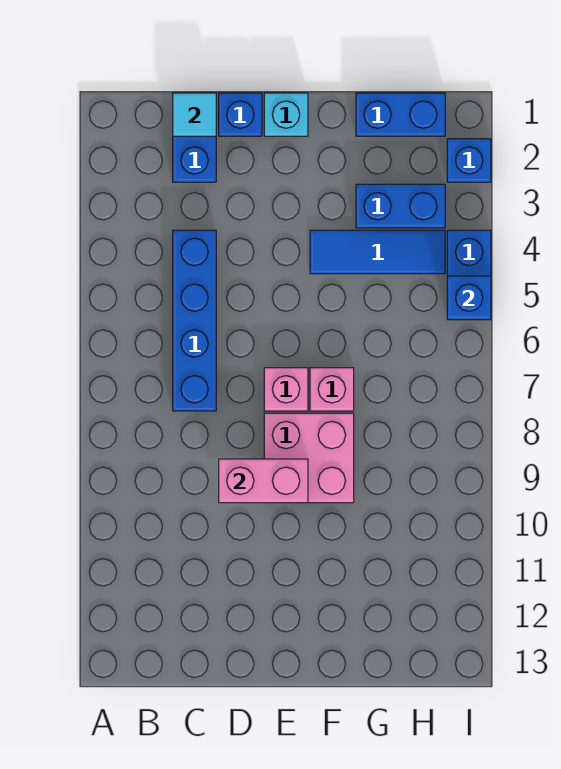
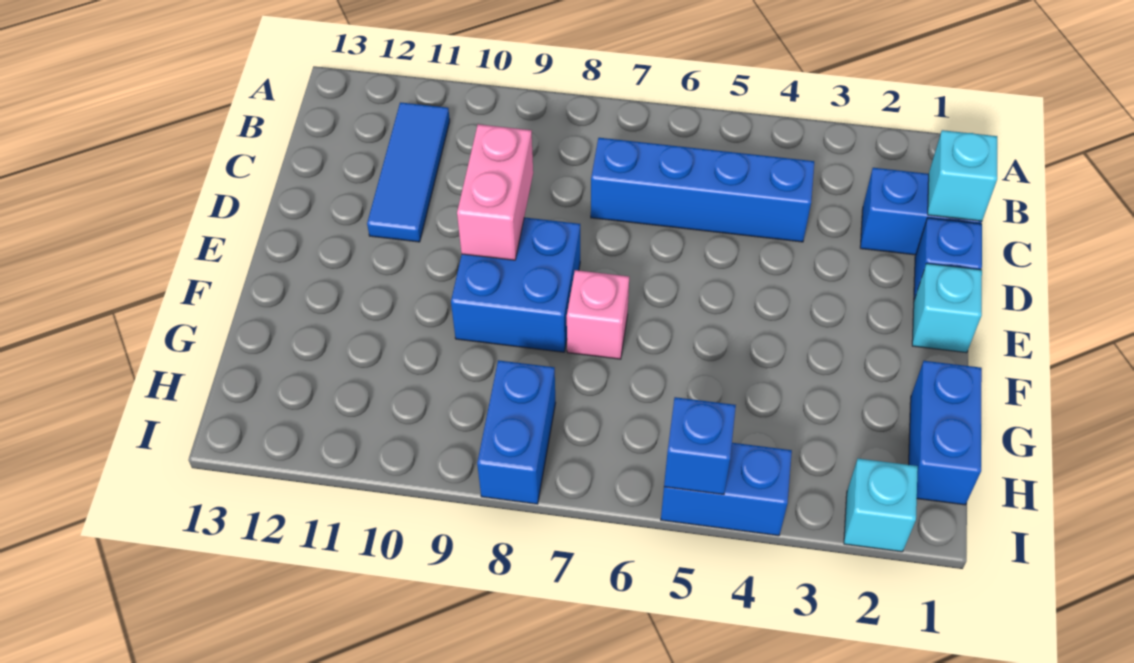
cyan 1x1 tile [173,93,216,136] -> cyan 1x1 brick [928,130,997,221]
pink 1x1 brick [264,368,308,411] -> none
pink 2x2 brick [264,413,354,503] -> blue 2x2 brick [451,217,580,352]
blue 1x3 tile [310,230,445,274] -> blue 1x3 tile moved to [367,102,450,242]
blue 1x2 brick [356,184,445,228] -> blue 1x2 brick moved to [477,360,556,504]
blue 1x1 brick [447,139,491,182] -> cyan 1x1 brick [844,459,918,552]

